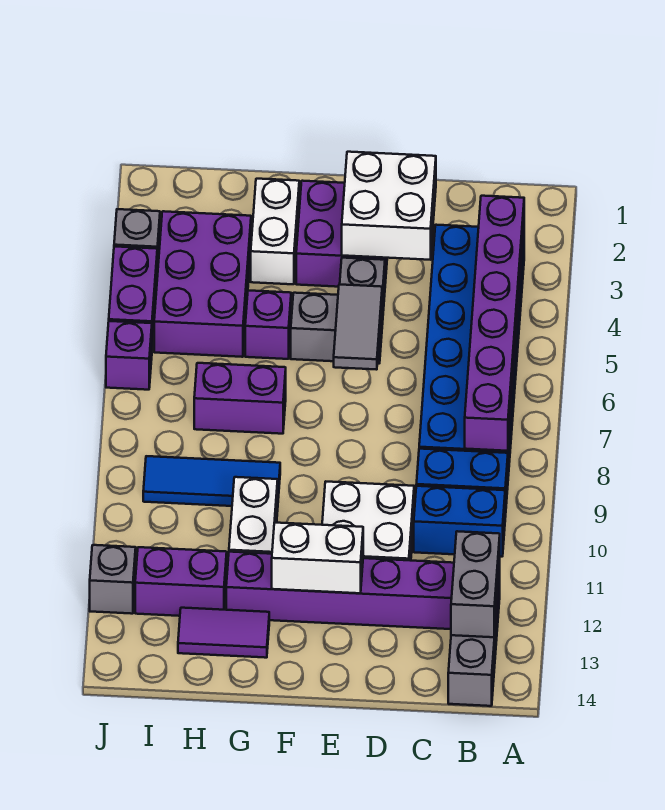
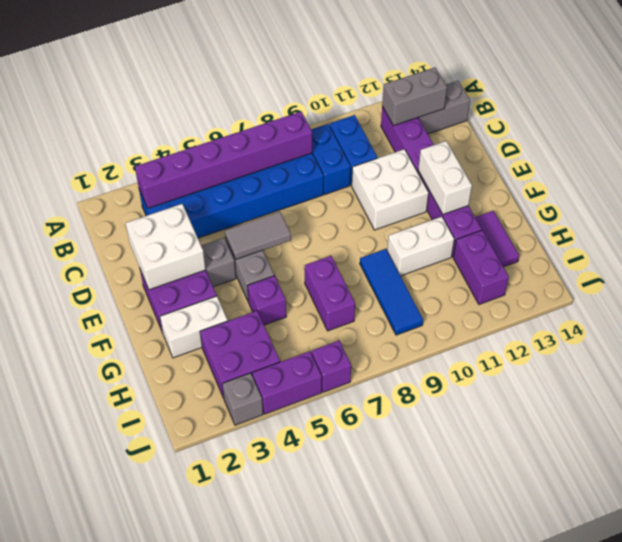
purple 2x3 brick [154,211,251,357] -> purple 2x2 brick [200,311,280,398]
grey 1x1 brick [90,545,136,614] -> none

